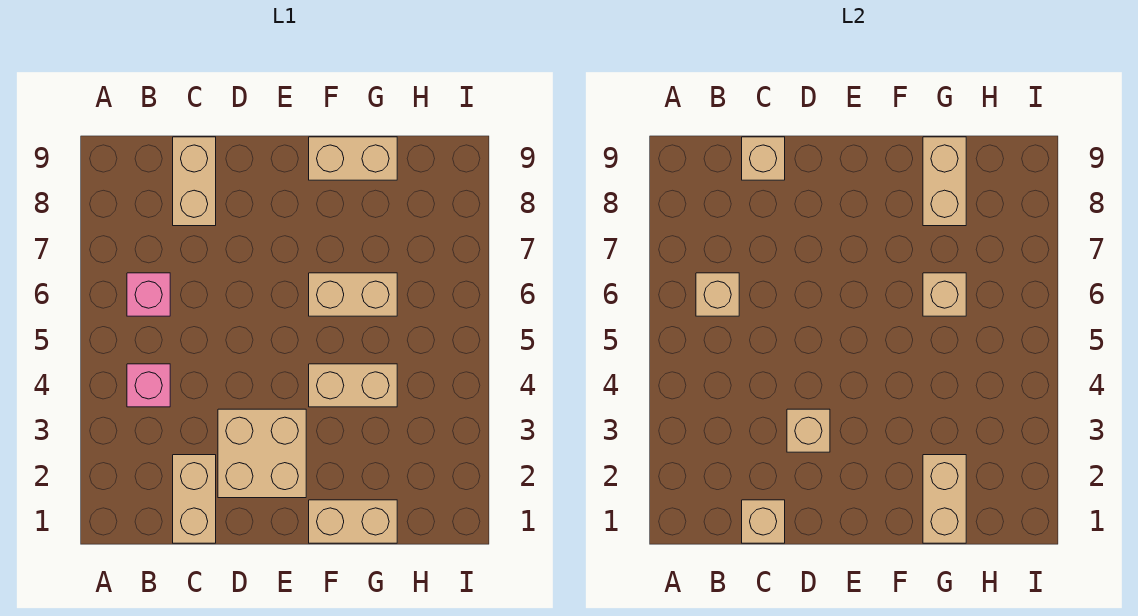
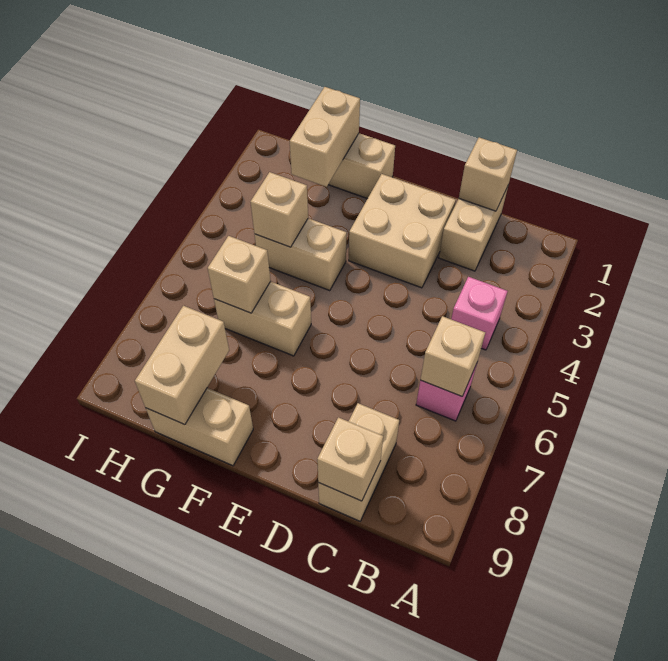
tan 1x1 brick [787,409,830,452] -> tan 1x1 brick moved to [251,172,308,247]

